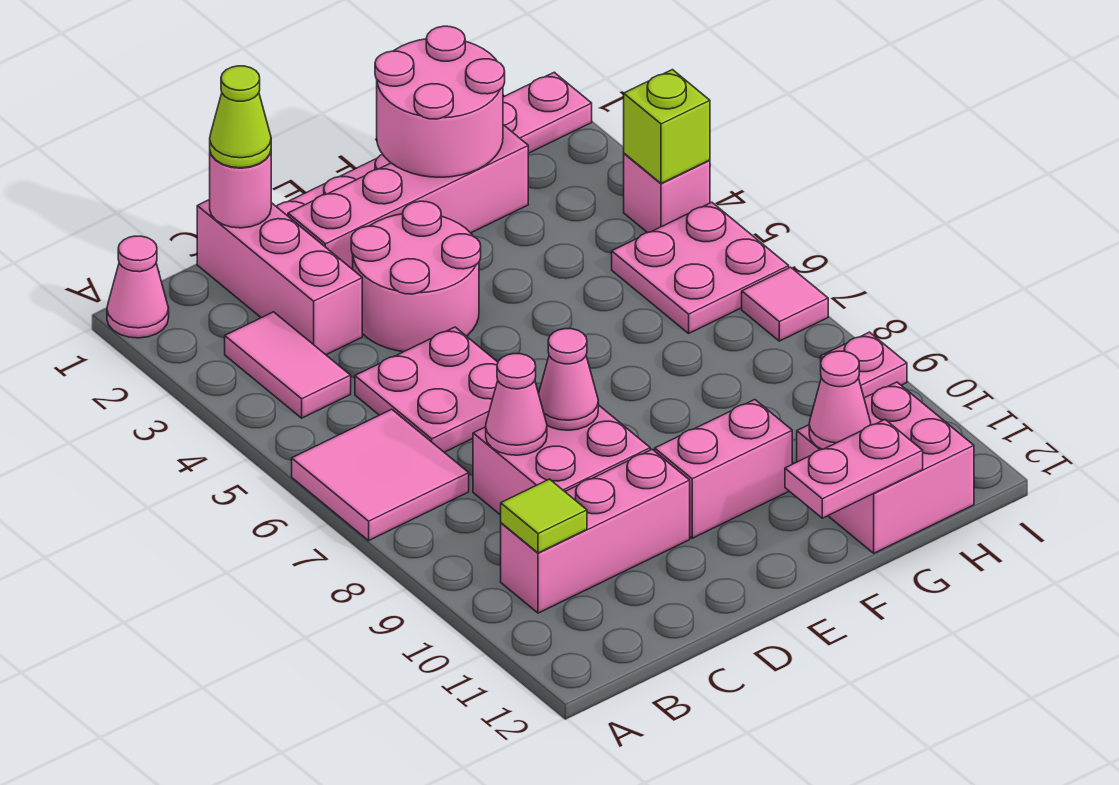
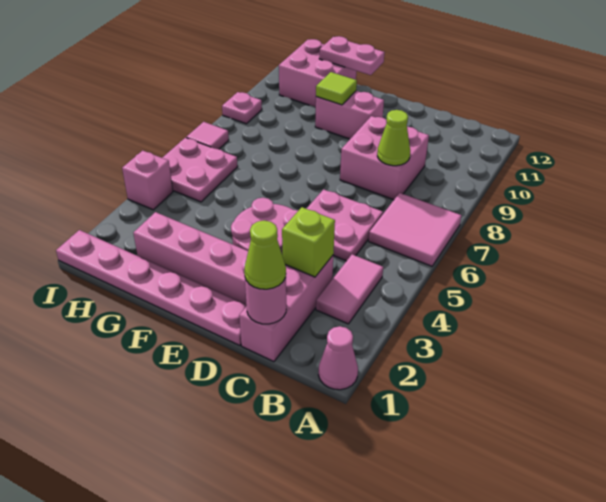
pink 1x3 brick [501,449,690,613] -> none
lime 1x1 tile [501,479,587,553] -> lime 1x1 tile moved to [316,72,357,105]
pink 1x1 cone [486,354,547,455] -> lime 1x1 cone [377,110,410,166]
pink 1x1 cone [539,329,598,430] -> none
pink 2x2 round brick [375,26,505,177] -> none
pink 1x1 cone [809,351,871,449] -> none
lime 1x1 brick [624,70,710,183] -> lime 1x1 brick moved to [282,207,335,277]

